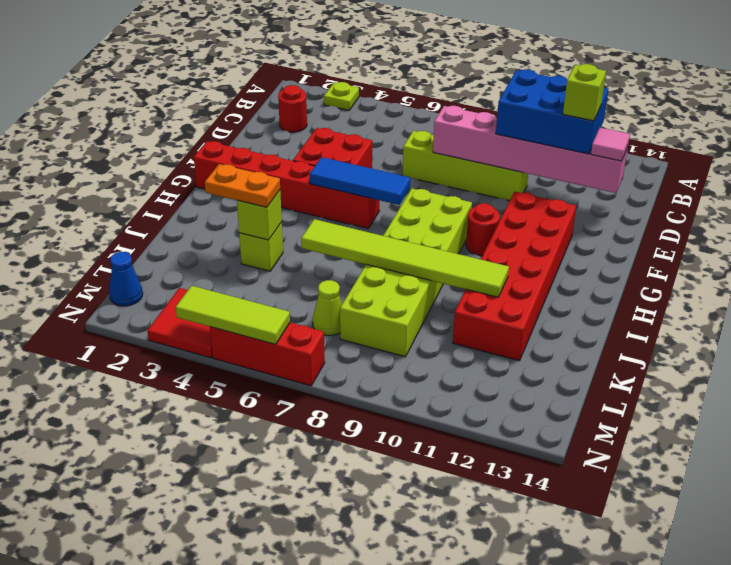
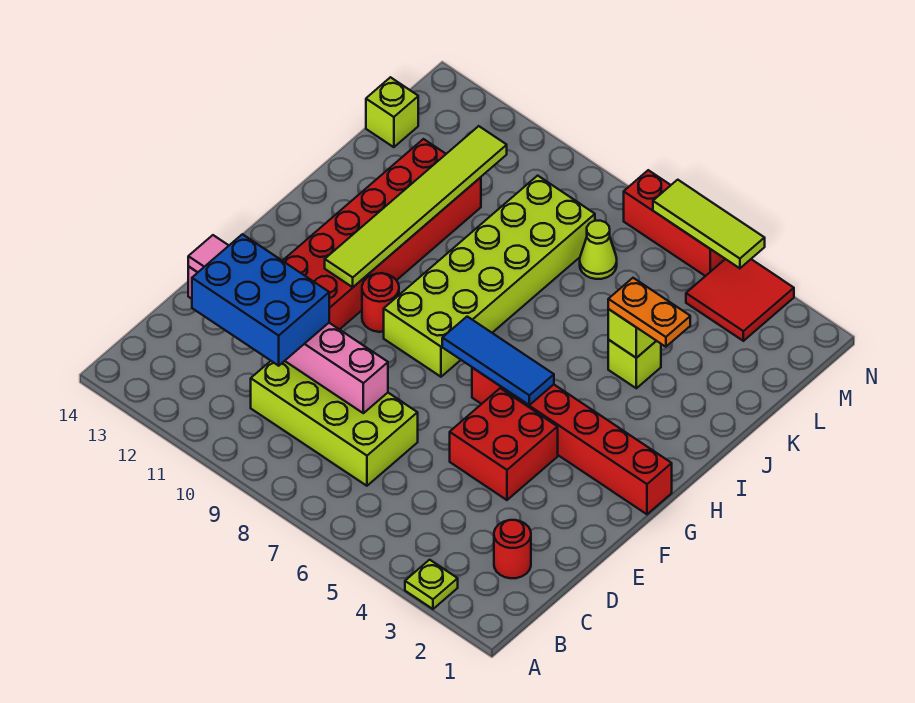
lime 1x4 brick [402,131,528,201] -> lime 2x4 brick [251,361,418,486]
lime 1x1 brick [563,64,606,121] -> lime 1x1 brick moved to [366,77,418,147]
lime 1x6 tile [301,219,509,297] -> lime 1x6 tile turned to [325,126,507,287]
blue 1x1 cone [109,252,143,306] -> none

